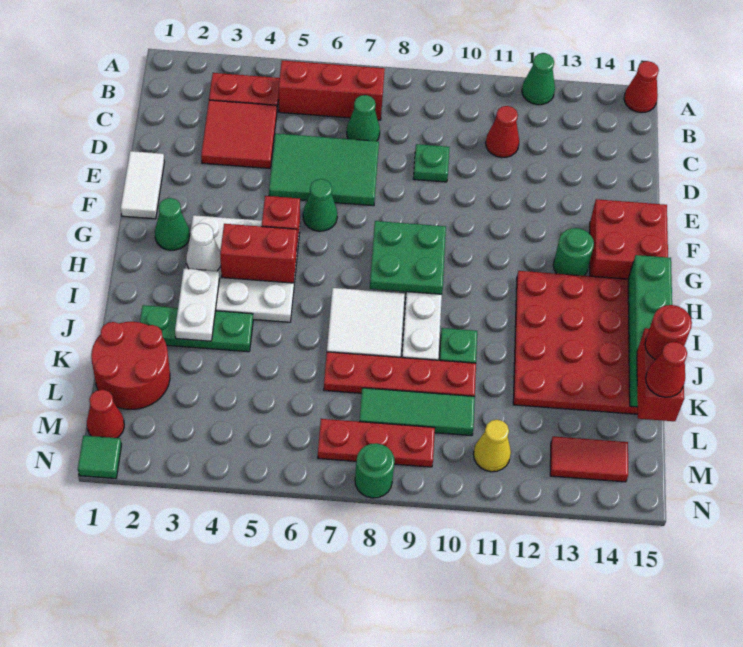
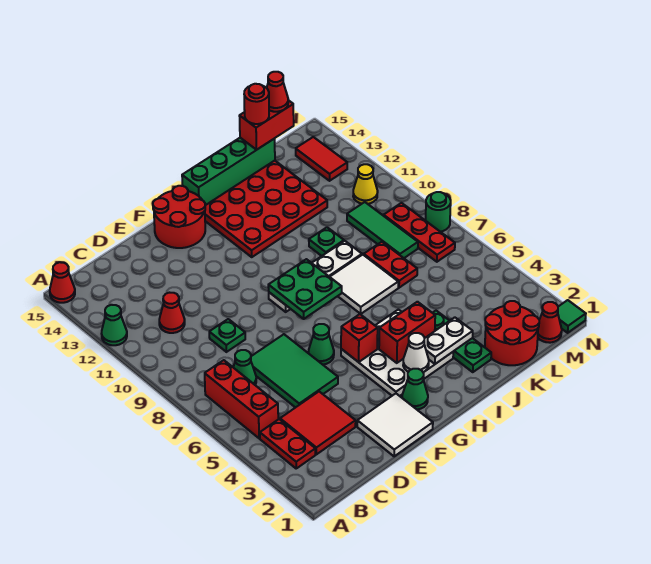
white 1x2 tile [121,151,164,219] -> white 2x2 tile [357,394,433,456]
red 2x2 brick [590,199,668,279] -> red 2x2 round brick [153,186,205,248]
green 1x1 round brick [553,228,594,276] -> none
red 1x2 brick [220,224,297,283] -> red 1x2 brick turned to [379,302,435,363]
red 1x4 plate [324,352,476,396] -> red 1x2 plate [364,242,417,288]

